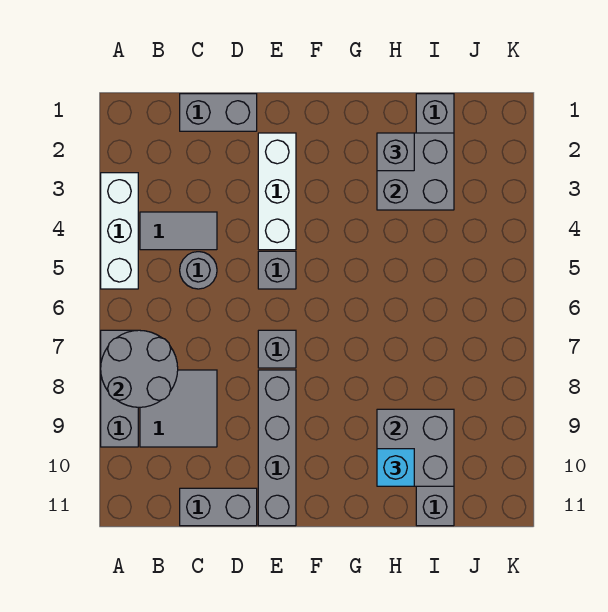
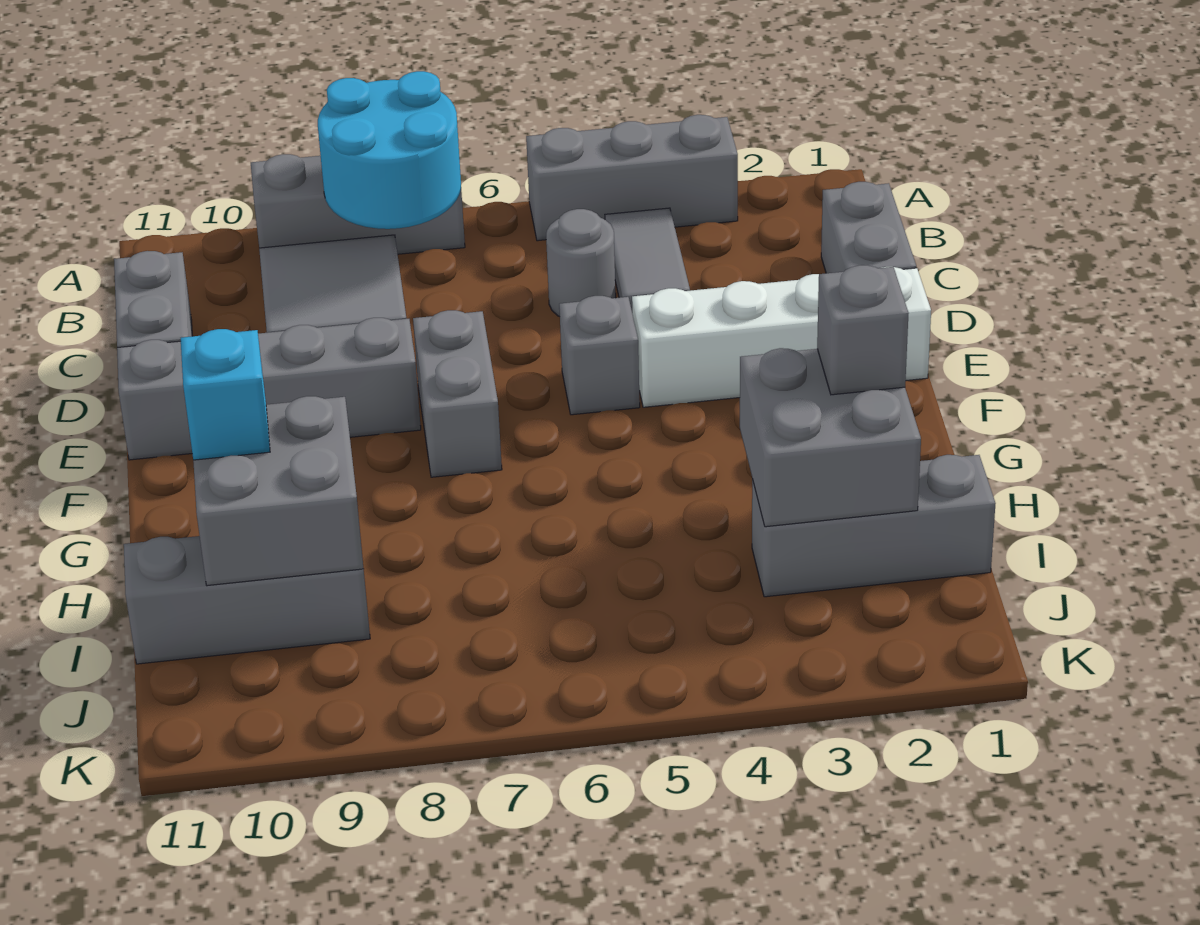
white 1x3 brick [101,173,138,289] -> grey 1x3 brick [526,115,738,241]
grey 2x2 round brick [101,330,178,407] -> cyan 2x2 round brick [318,71,461,229]
white 1x3 brick [258,133,296,250] -> white 1x4 brick [632,267,931,407]
grey 1x1 brick [258,330,296,368] -> grey 1x2 brick [413,310,502,477]

